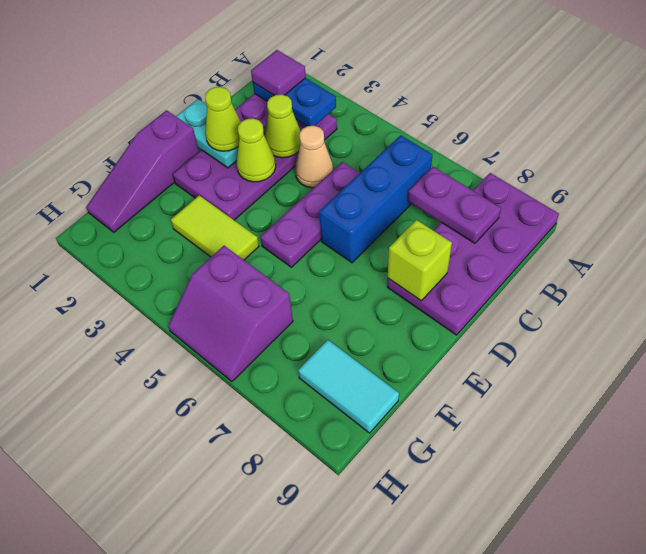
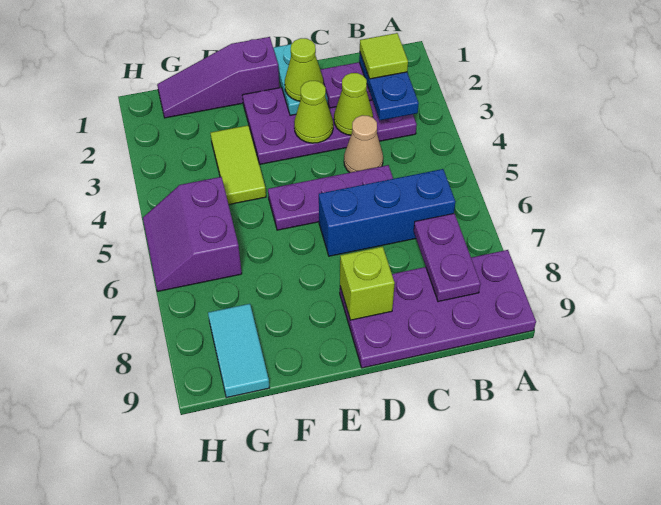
purple 1x1 tile [251,50,306,96] -> lime 1x1 tile [360,33,408,79]

